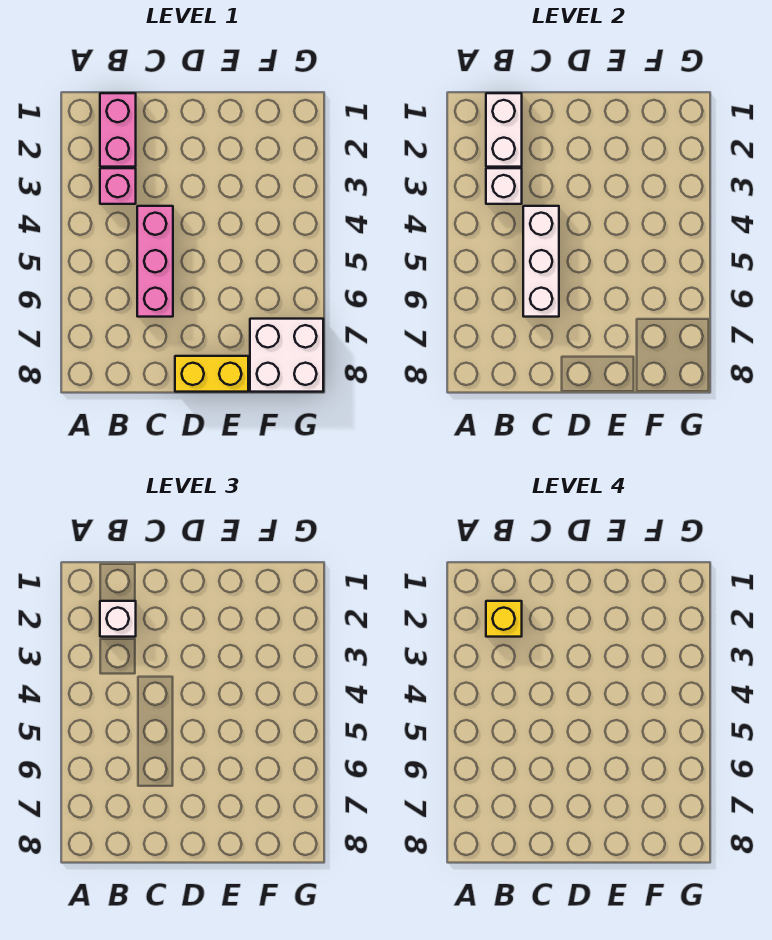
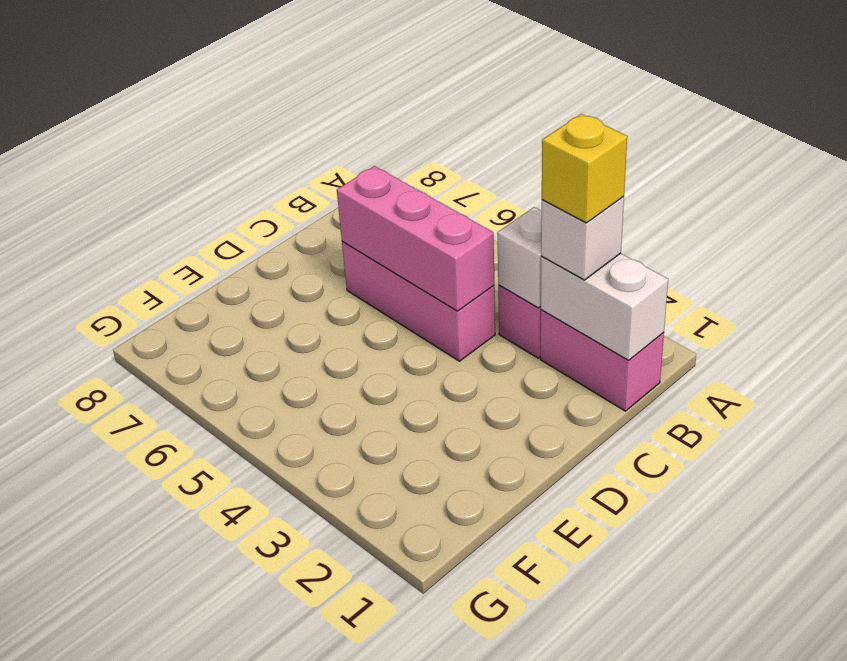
white 1x3 brick [523,206,559,317] -> pink 1x3 brick [337,166,494,311]
yellow 1x2 brick [175,356,248,392] -> none
white 2x2 brick [250,319,323,392] -> none

